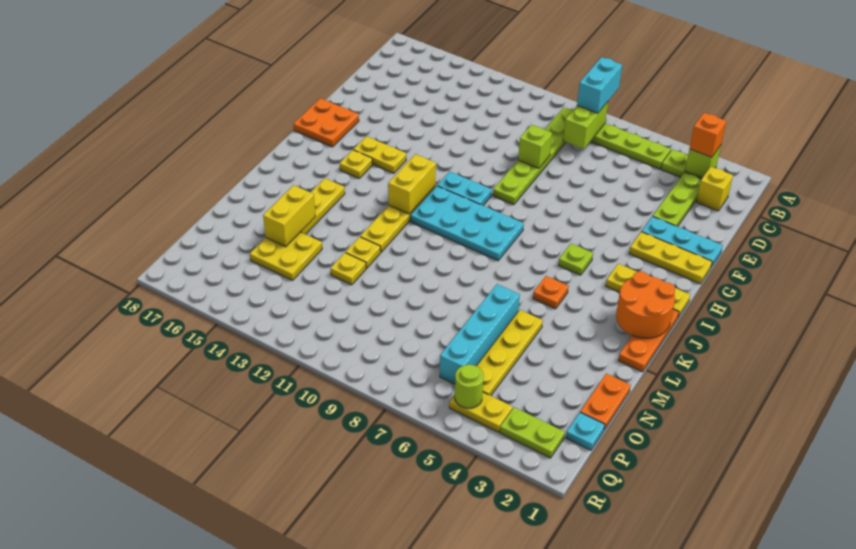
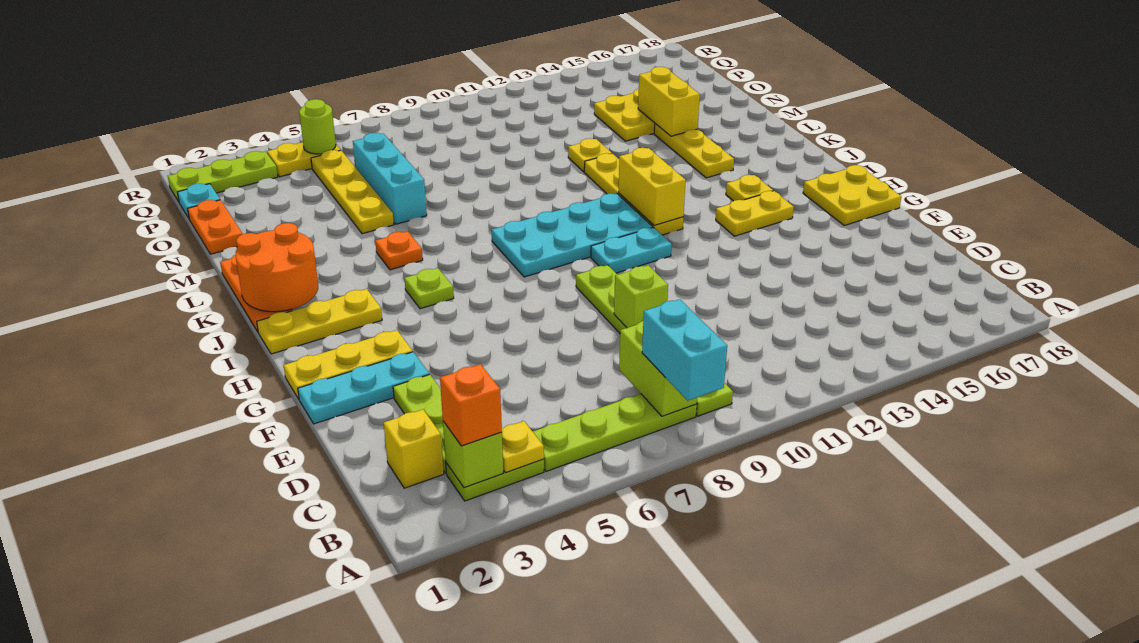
orange 2x2 plate [294,98,359,147] -> yellow 2x2 plate [803,165,901,225]
cyan 1x4 brick [440,284,520,384] -> cyan 1x3 brick [353,133,427,224]
yellow 1x1 plate [330,253,366,285] -> yellow 1x1 plate moved to [502,421,544,473]
lime 1x2 plate [500,407,565,458] -> lime 1x3 plate [168,151,278,202]

